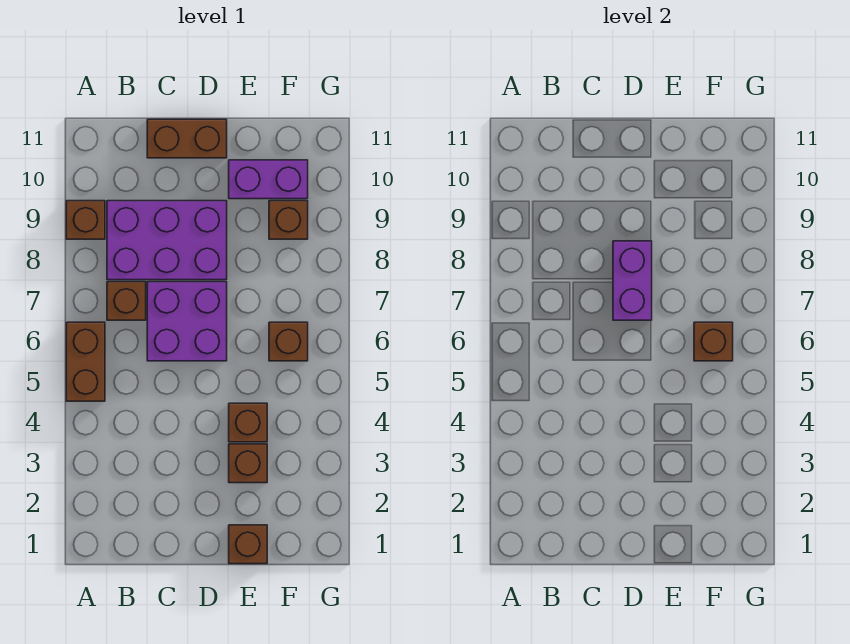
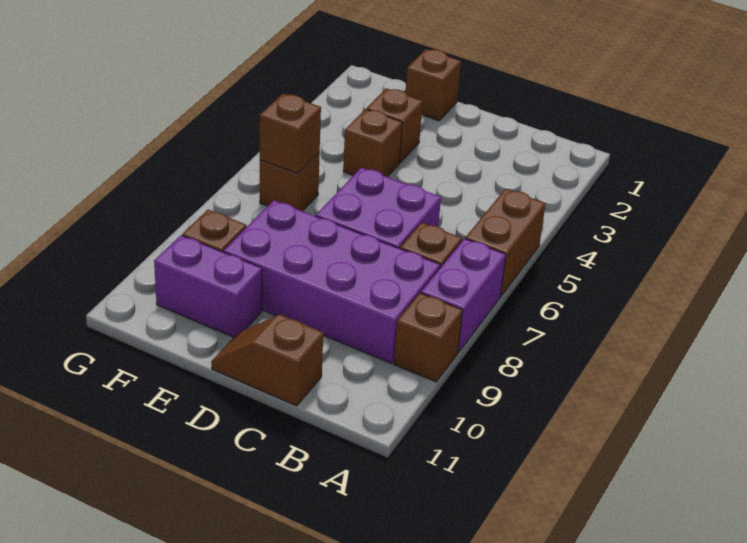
purple 2x3 brick [107,201,227,280] -> purple 2x4 brick [223,200,440,363]
brown 1x2 brick [147,119,227,158] -> brown 1x2 slope [211,315,323,406]
purple 1x2 brick [613,241,652,320] -> purple 1x2 brick moved to [421,239,506,352]

